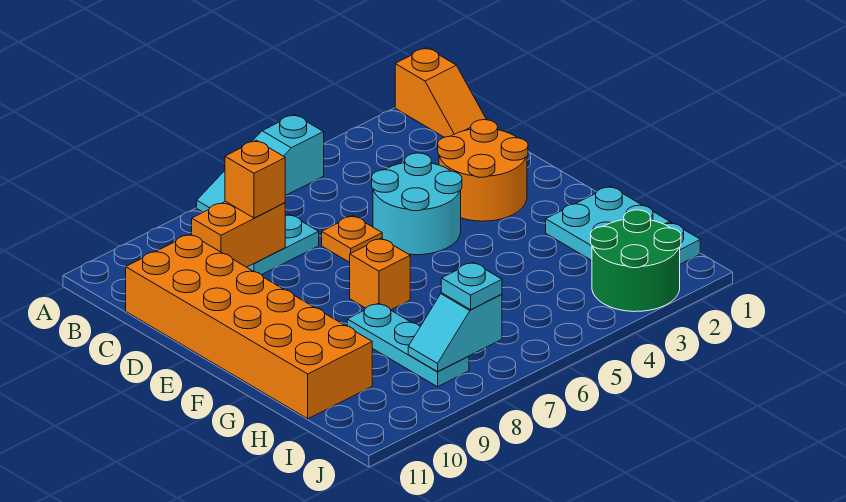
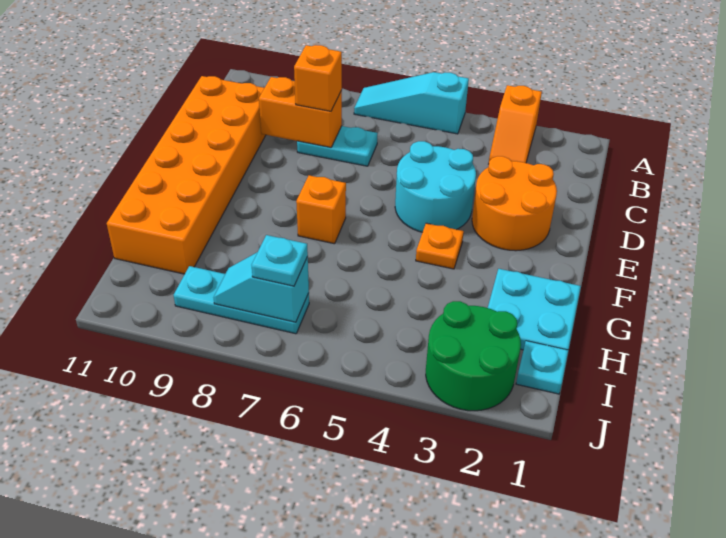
orange 1x2 slope [395,48,486,137] -> orange 1x2 slope moved to [489,85,542,163]
orange 1x1 plate [322,216,382,262] -> orange 1x1 plate moved to [416,223,464,269]
cyan 1x3 plate [347,303,469,387] -> cyan 1x3 plate turned to [174,266,309,334]

